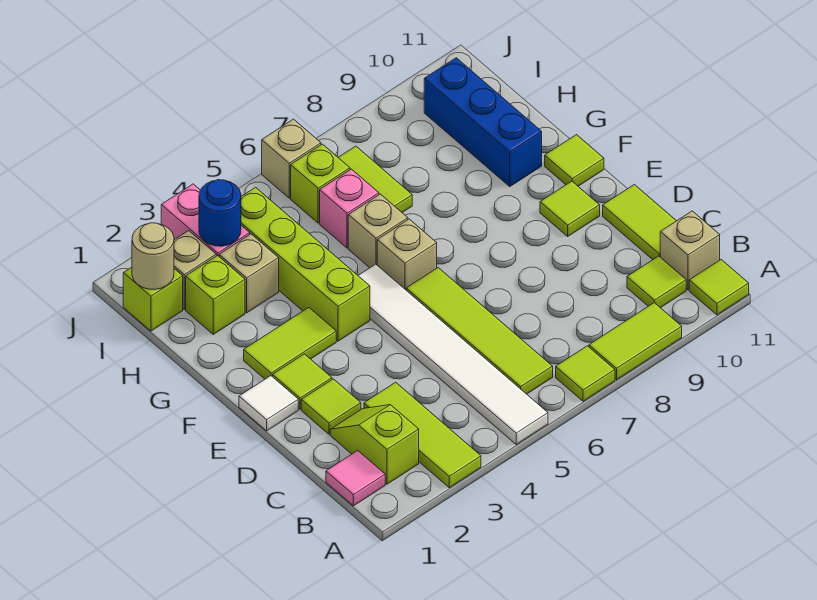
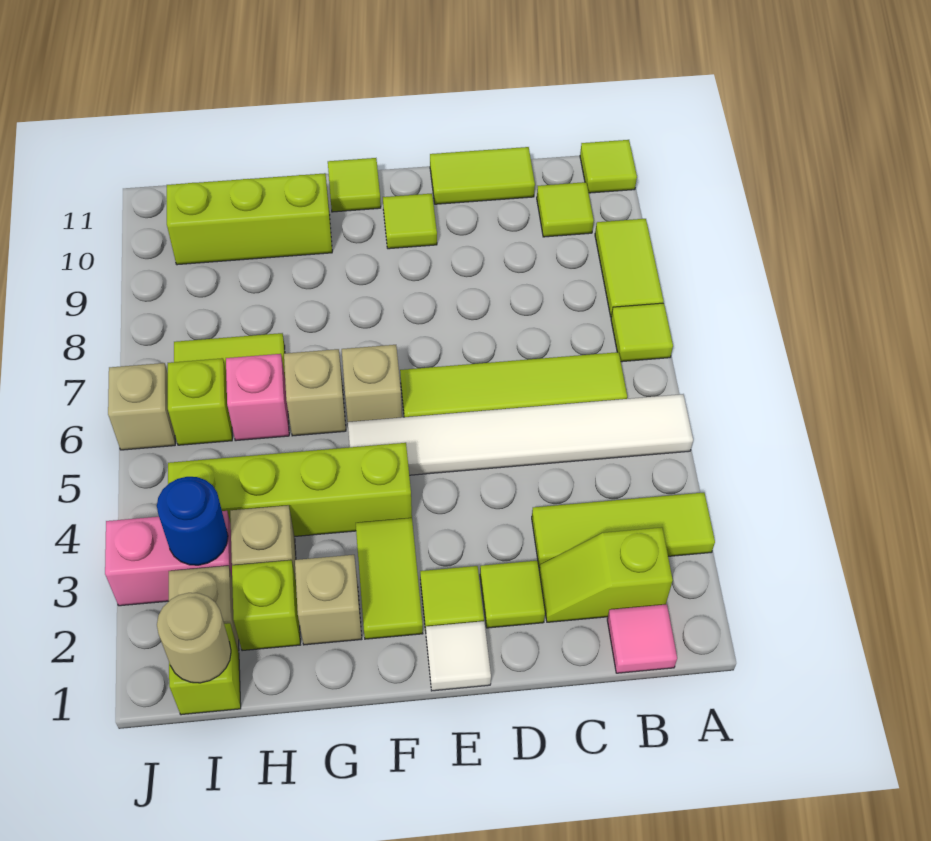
tan 1x1 brick [660,211,720,290] -> tan 1x1 brick moved to [295,555,362,645]
blue 1x3 brick [424,58,542,186] -> lime 1x3 brick [167,173,332,265]

